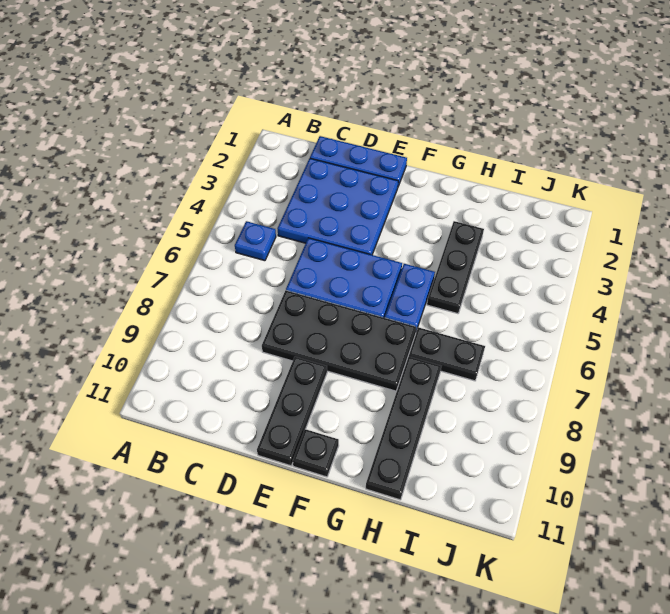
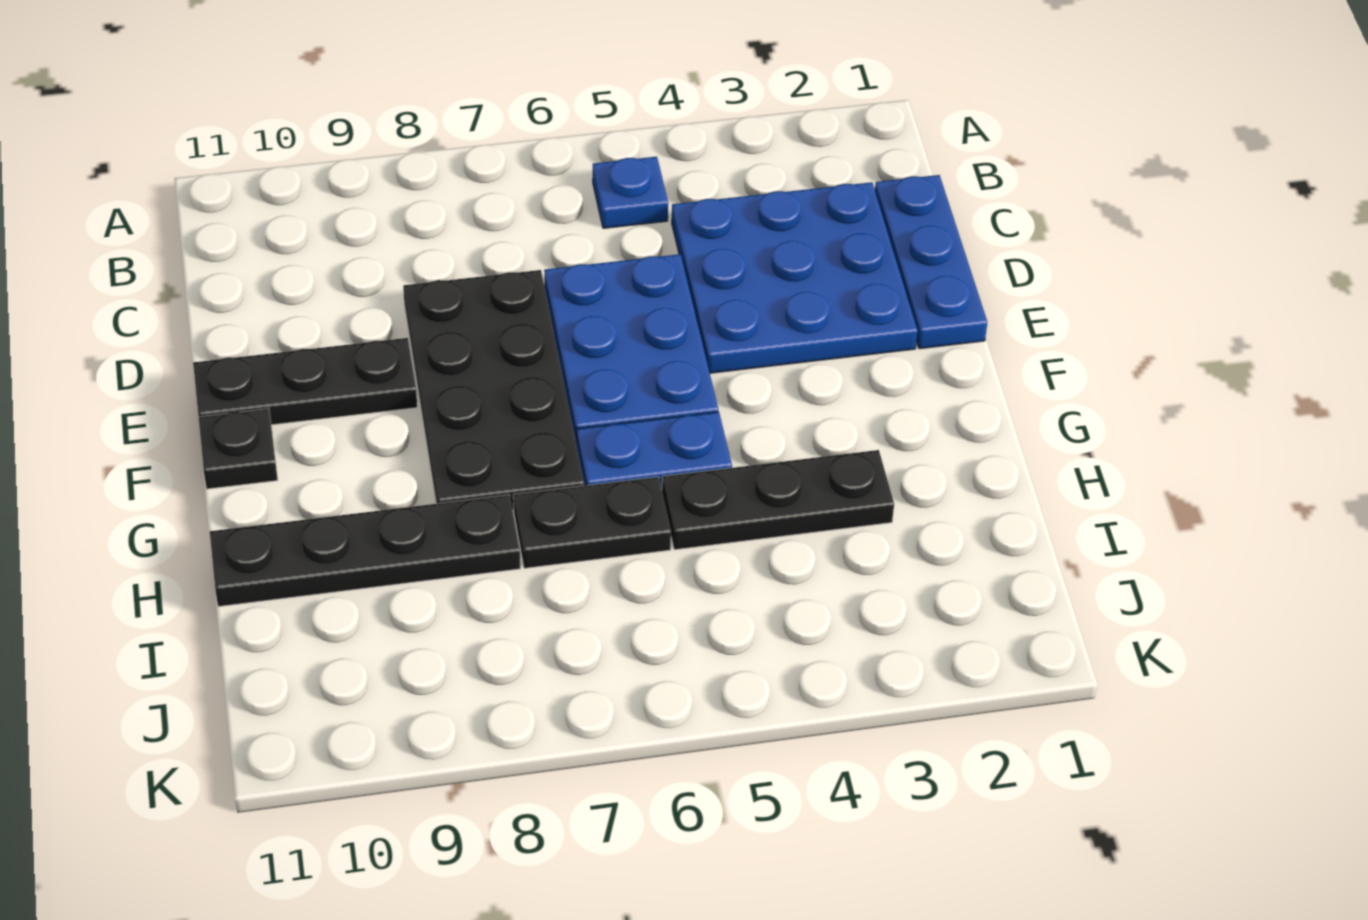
black 1x2 plate [409,327,485,381] -> black 1x2 plate turned to [513,477,671,568]

